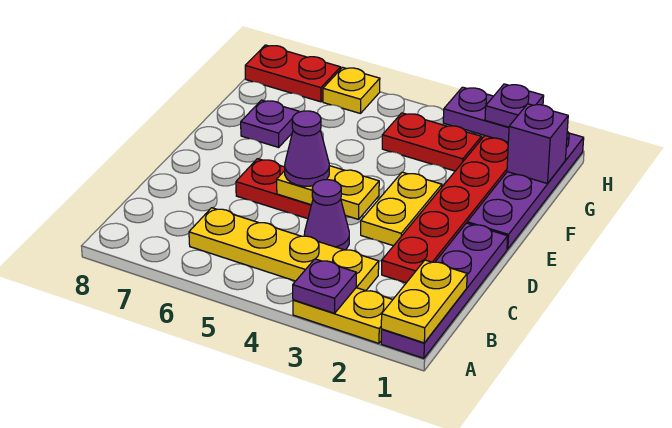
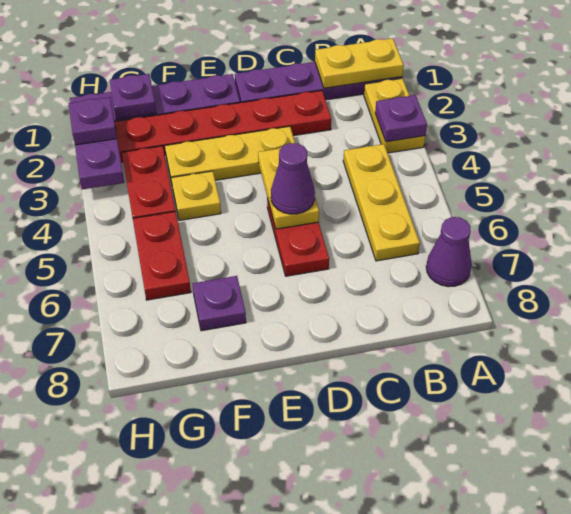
yellow 1x4 plate [189,208,379,291] -> yellow 1x3 plate [343,144,420,261]
purple 1x1 cone [304,180,349,250] -> purple 1x1 cone moved to [426,217,472,287]
yellow 1x2 plate [361,172,442,246] -> yellow 1x3 plate [165,126,295,183]
purple 1x1 brick [507,104,568,184] -> purple 1x1 plate [110,74,156,119]
yellow 1x1 plate [323,67,380,114] -> yellow 1x1 plate moved to [171,171,221,220]
red 1x2 plate [245,45,341,102] -> red 1x2 plate moved to [133,212,191,300]

